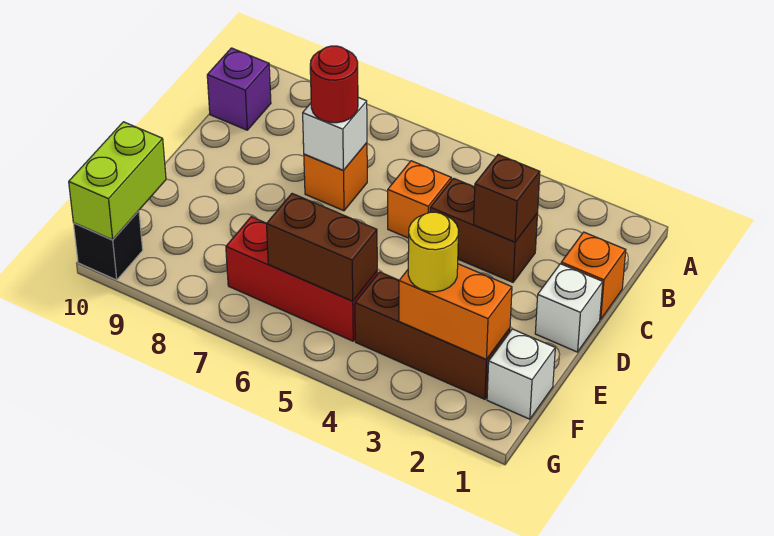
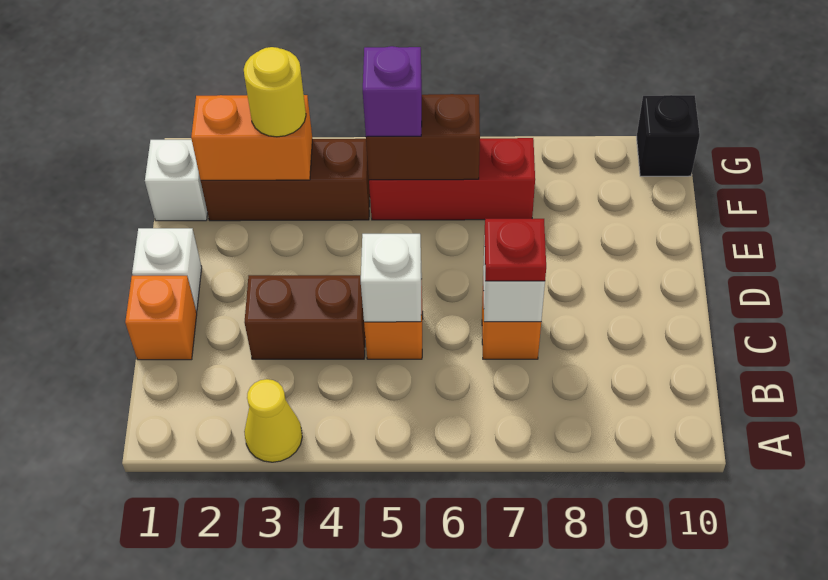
none -> yellow 1x1 cone [244,379,302,462]
purple 1x1 brick [207,48,271,130] -> purple 1x1 brick moved to [363,46,422,137]
brown 1x1 brick [474,155,540,242] -> none
none -> white 1x1 brick [361,234,422,322]
red 1x1 round brick [310,46,358,123] -> red 1x1 plate [485,219,546,281]
lime 1x2 brick [69,122,166,240] -> none

